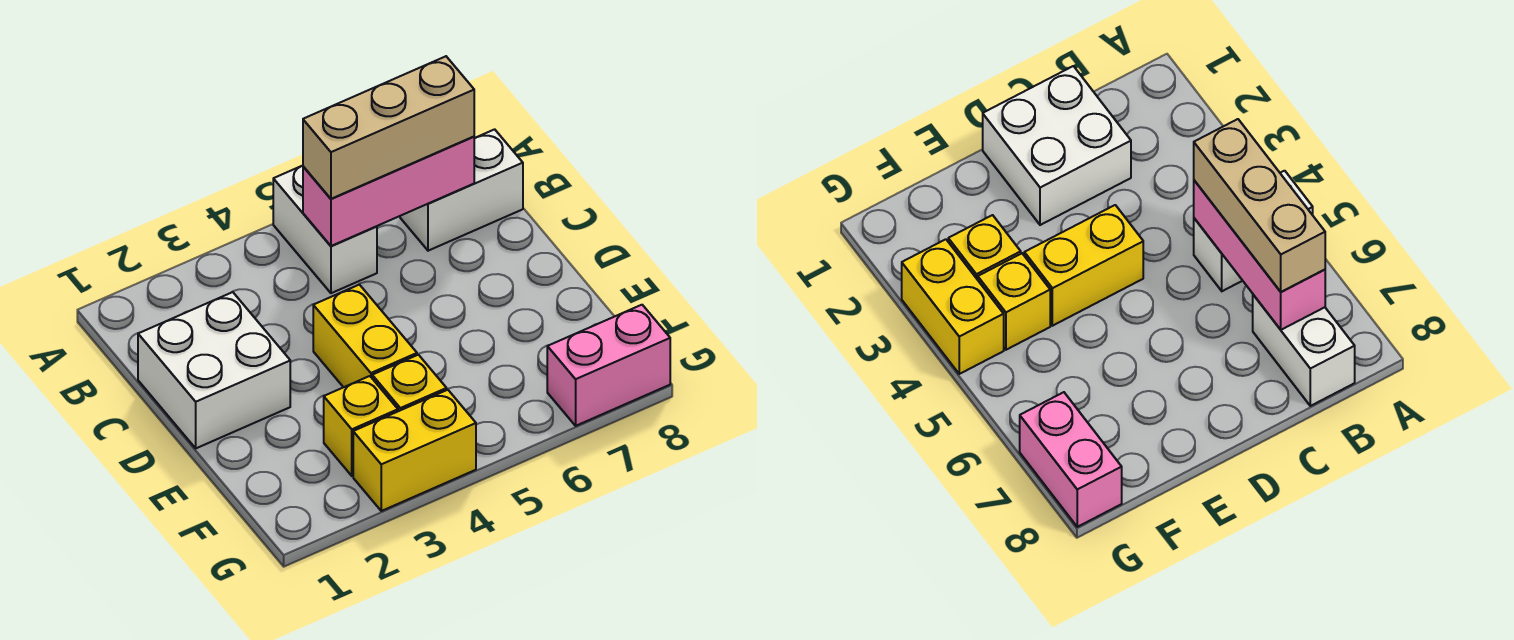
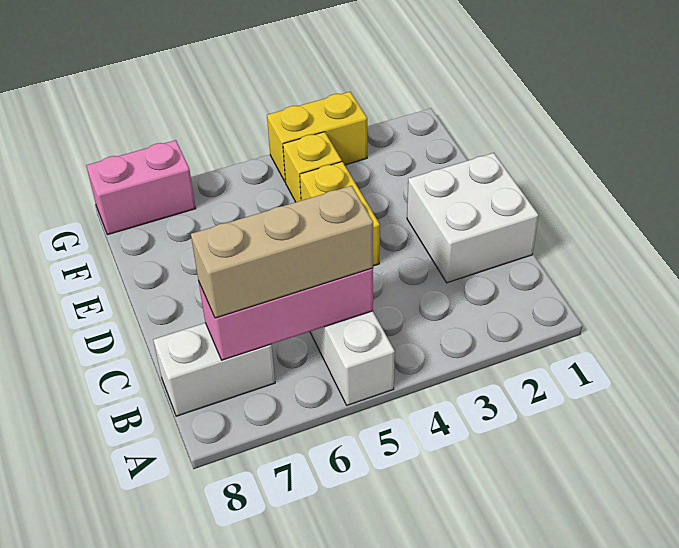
yellow 1x1 brick [324,376,398,476] -> none

